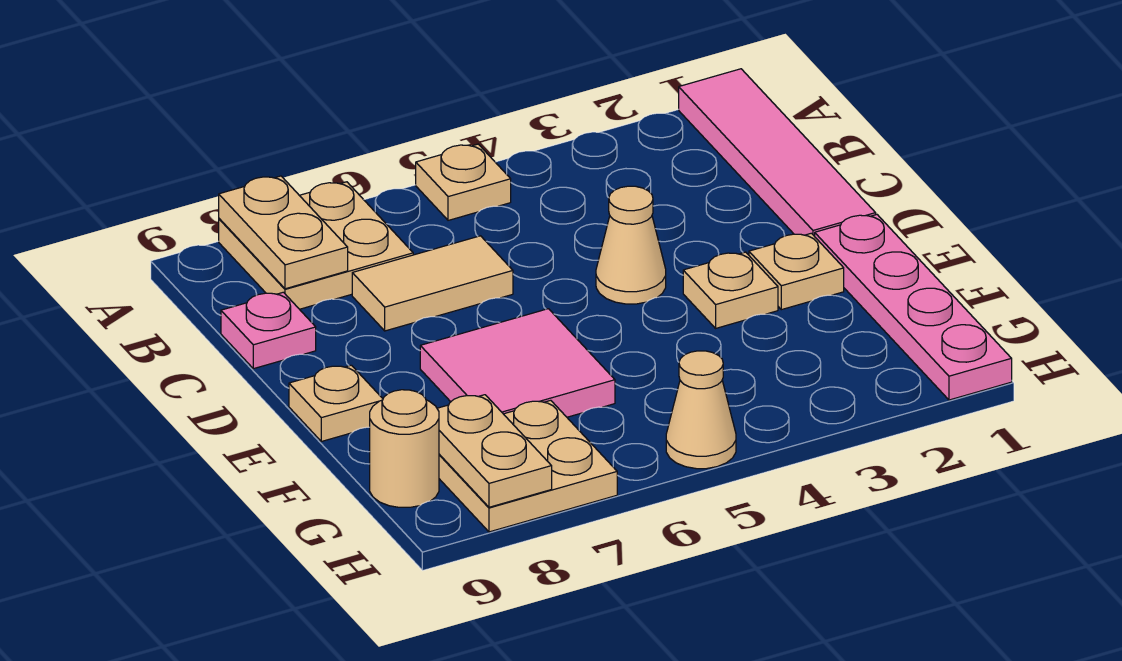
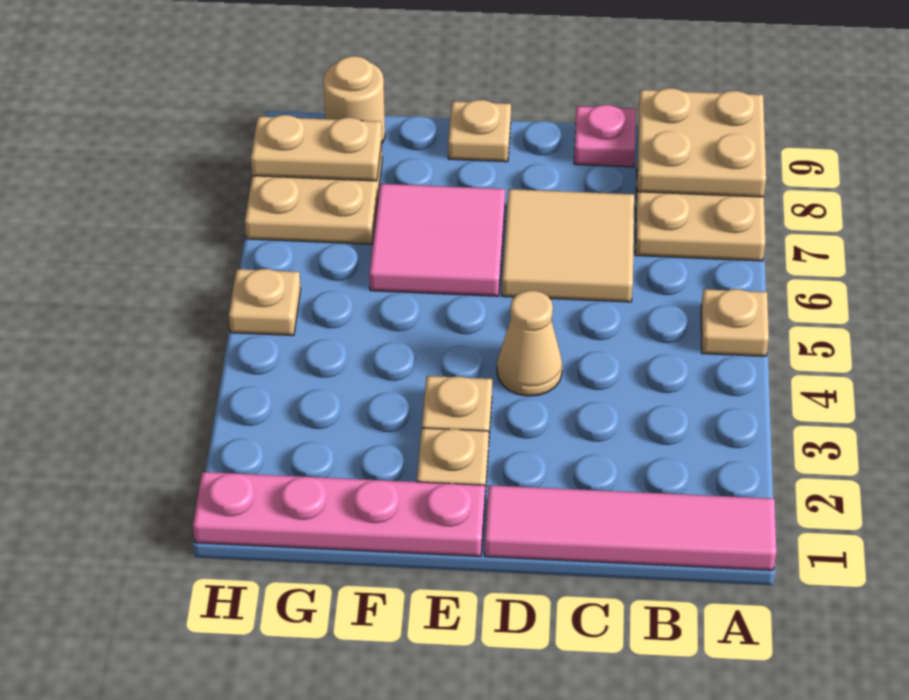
tan 1x2 plate [219,176,348,289] -> tan 2x2 plate [638,88,766,197]
tan 1x2 tile [352,236,513,331] -> tan 2x2 tile [502,189,634,302]
tan 1x1 cone [666,351,736,469] -> tan 1x1 plate [229,269,301,336]

